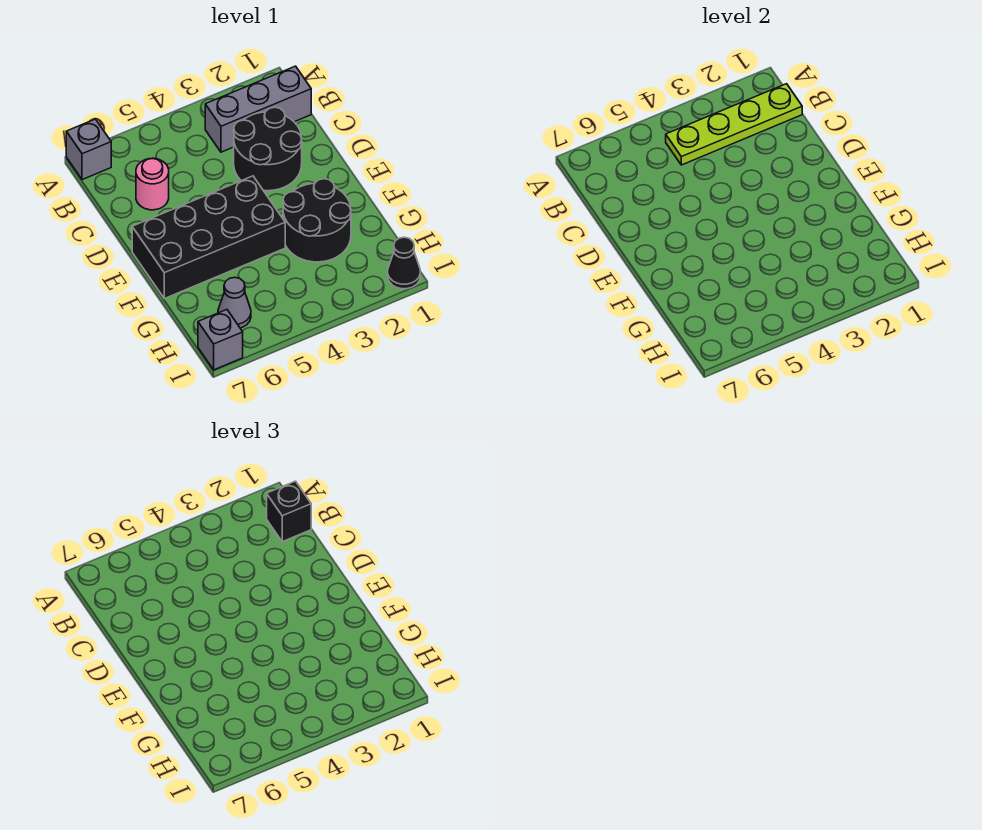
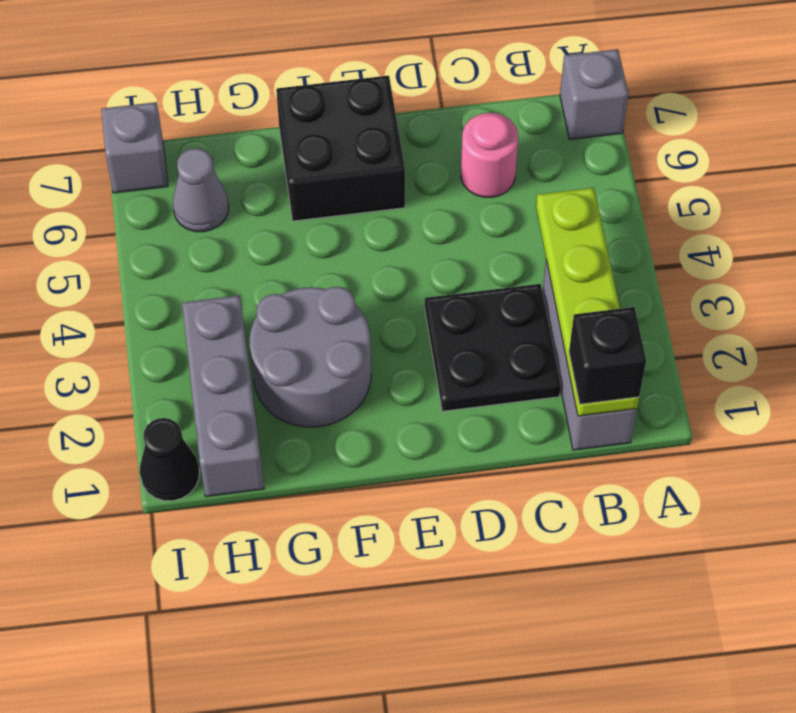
black 2x2 round brick [234,107,302,191] -> black 2x2 plate [425,284,561,411]
black 2x4 brick [132,176,285,299] -> black 2x2 brick [276,76,405,221]
black 2x2 round brick [283,179,351,262] -> grey 2x2 round brick [249,287,371,427]
none -> grey 1x3 brick [182,295,264,497]

